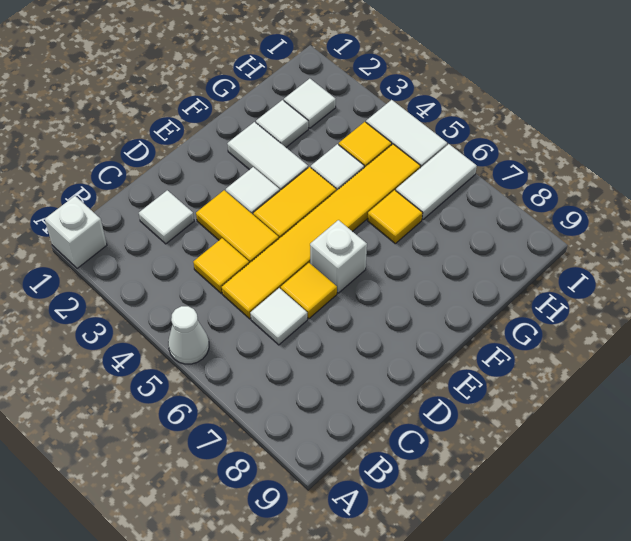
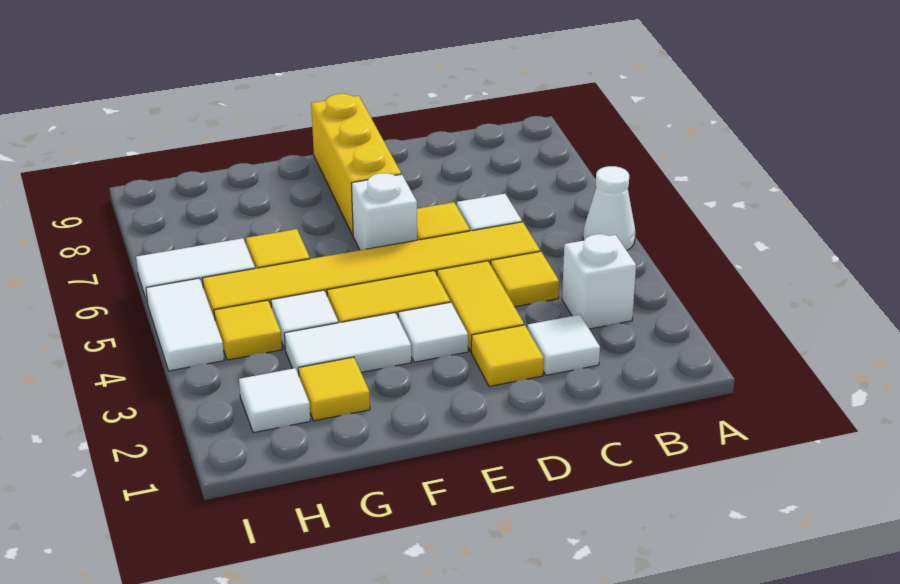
white 1x1 brick [45,196,107,268] -> white 1x1 brick moved to [562,234,636,329]
none -> yellow 1x1 tile [471,325,544,386]
none -> yellow 1x3 brick [311,94,401,235]
white 1x2 tile [227,122,308,190] -> white 1x2 tile turned to [284,313,411,375]
white 1x1 tile [256,100,308,147] -> yellow 1x1 tile [298,357,370,421]

